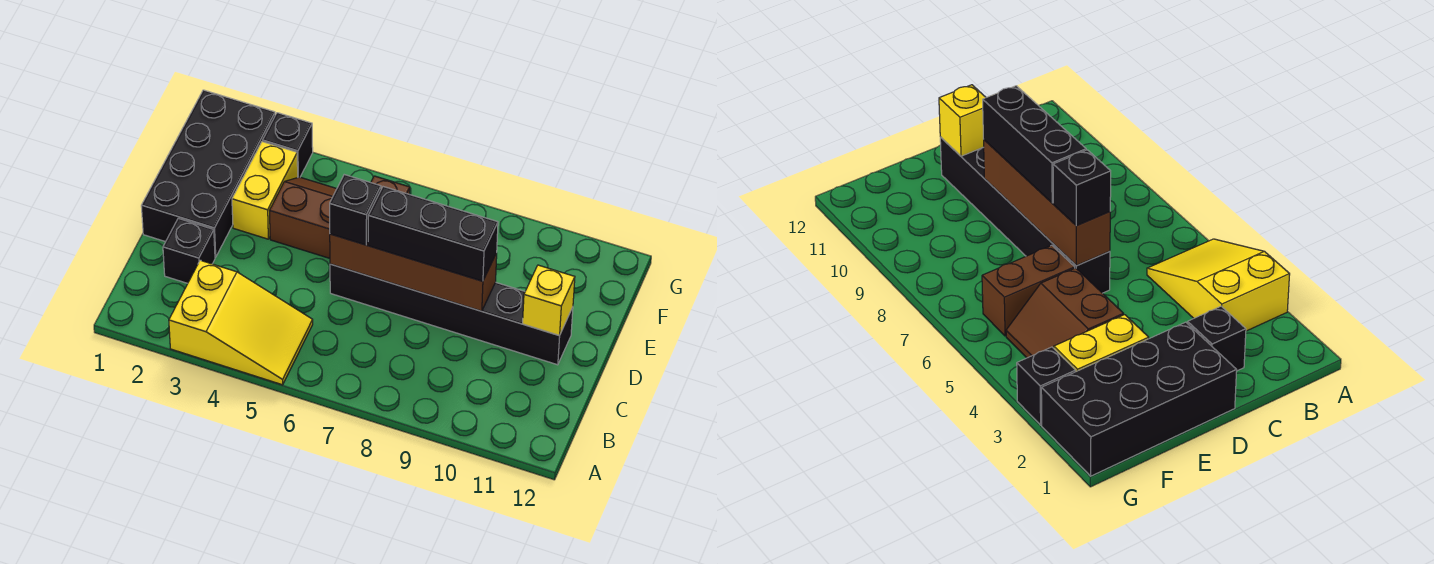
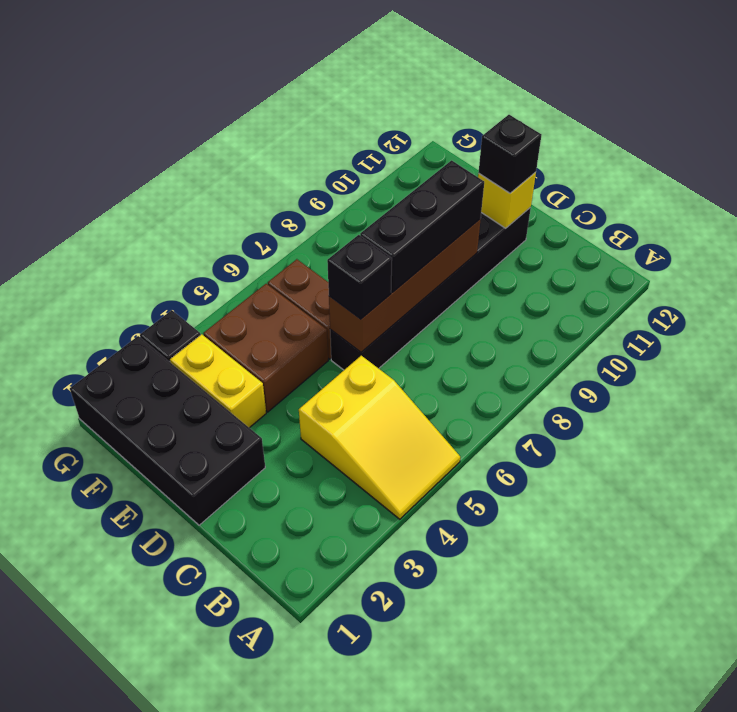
yellow 2x3 slope [169,260,313,385] -> yellow 2x3 slope turned to [299,356,460,519]
black 1x1 brick [163,218,215,283] -> black 1x1 brick moved to [478,115,542,193]
brown 2x2 slope [270,177,336,258] -> brown 2x2 brick [203,284,328,412]

